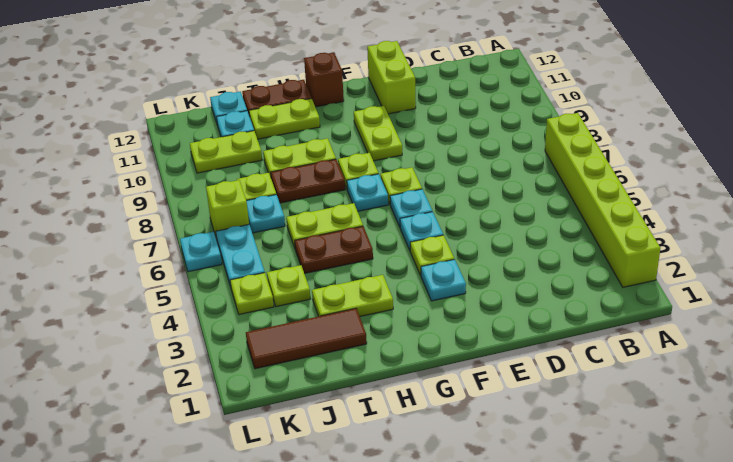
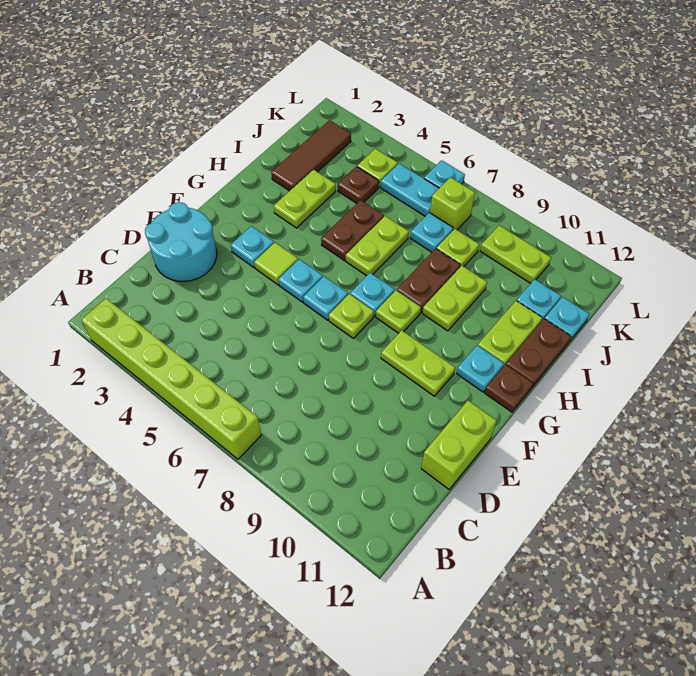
none -> cyan 2x2 round brick [145,202,217,281]
lime 1x2 brick [367,41,416,114] -> lime 1x2 brick turned to [421,401,497,489]
lime 1x1 plate [410,235,454,275] -> lime 1x1 tile [254,243,298,285]
none -> cyan 1x1 plate [456,345,504,392]
brown 1x1 brick [304,53,344,107] -> brown 1x1 plate [485,365,533,412]
lime 1x1 plate [267,265,310,307] -> brown 1x1 plate [338,166,379,203]
lime 1x2 plate [190,131,262,173] -> lime 1x2 plate turned to [480,225,551,283]

